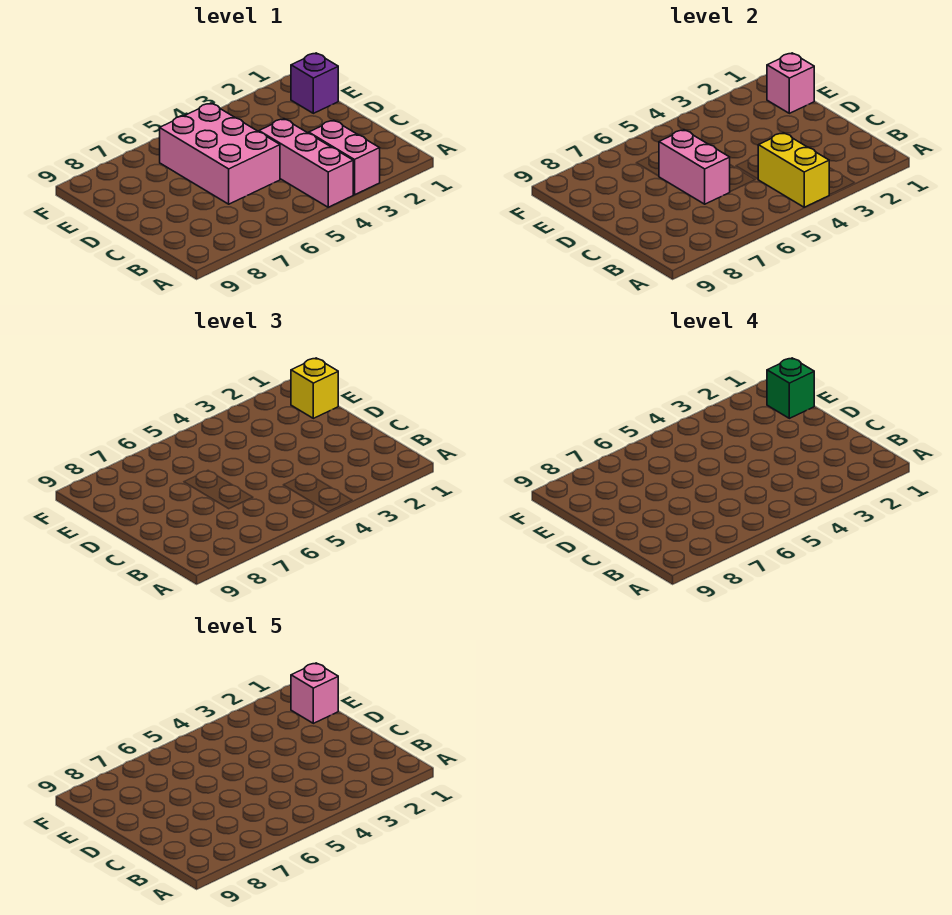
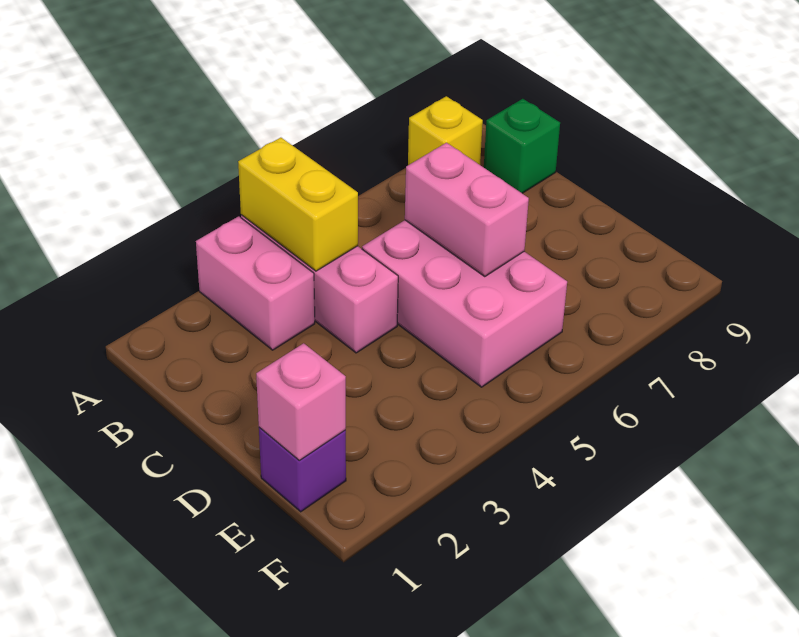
yellow 1x1 brick [291,358,338,418] -> yellow 1x1 brick moved to [408,96,483,165]
green 1x1 brick [767,358,814,418] -> green 1x1 brick moved to [484,99,560,193]
pink 1x1 brick [291,663,338,723] -> none

